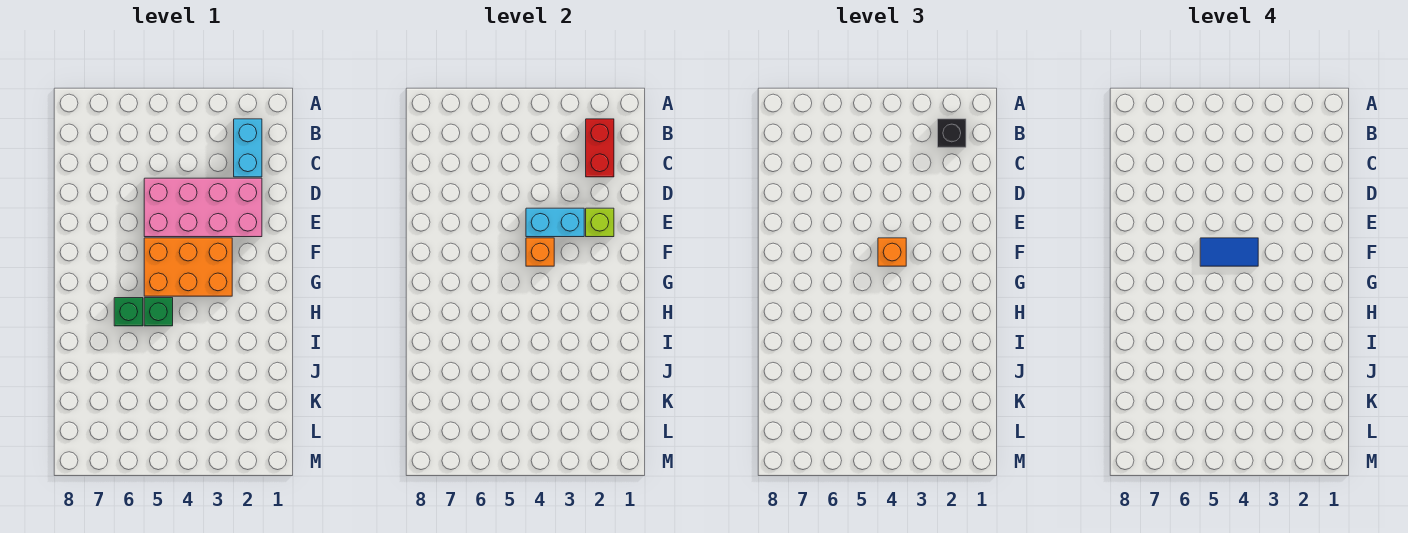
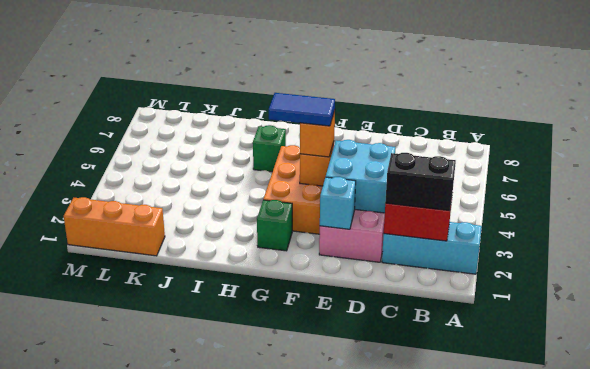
cyan 1x2 brick [234,119,262,177] -> cyan 1x3 brick [382,222,482,274]
black 1x1 brick [938,119,966,147] -> black 1x2 brick [385,153,456,211]
lime 1x1 brick [586,208,614,237] -> cyan 1x1 brick [320,177,356,229]
cyan 1x2 brick [526,208,584,237] -> cyan 2x2 brick [326,140,395,213]
blue 1x2 tile [1200,238,1258,266] -> blue 1x2 tile turned to [269,93,335,126]
green 1x1 brick [144,298,173,326] -> green 1x1 brick moved to [257,200,292,251]
none -> orange 1x3 brick [64,197,165,256]

